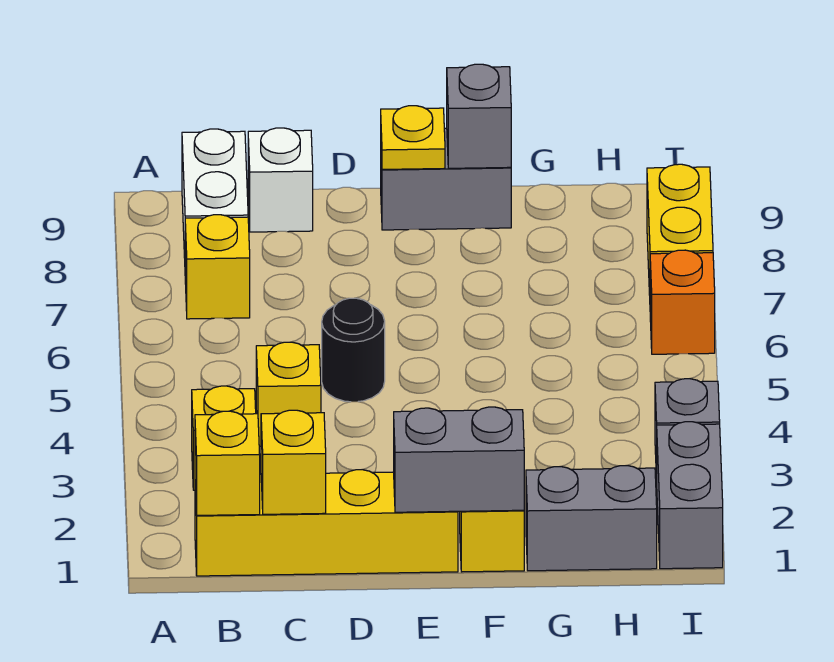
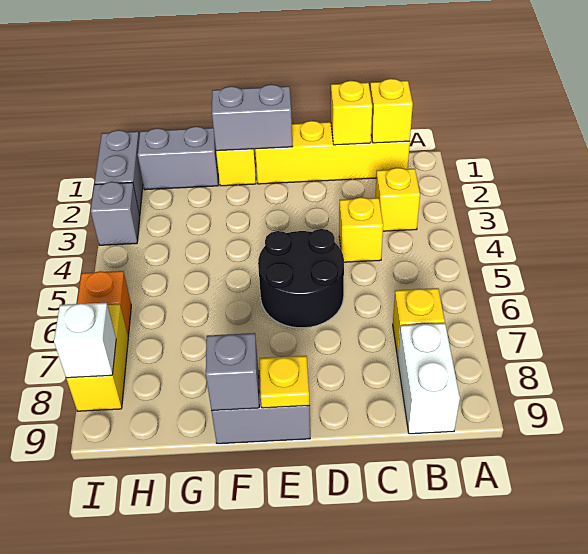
white 1x1 brick [248,128,313,232] -> white 1x1 brick moved to [54,303,116,378]
black 1x1 round brick [322,298,385,402] -> black 2x2 round brick [258,229,344,328]

